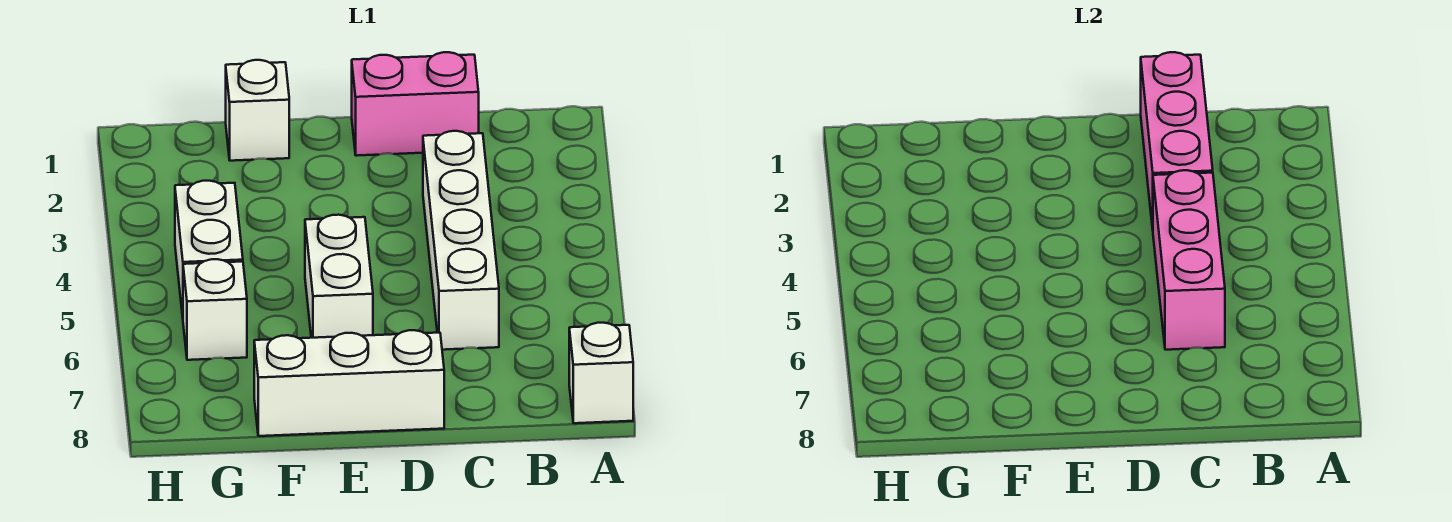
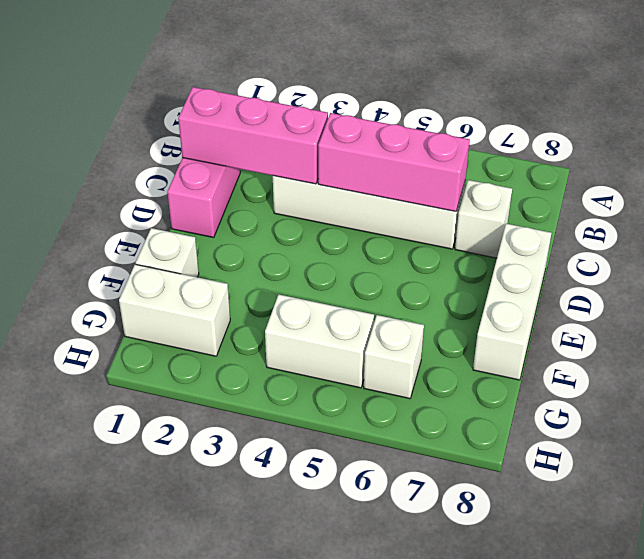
white 1x1 brick [569,323,633,423] -> white 1x1 brick moved to [455,180,512,258]
white 1x2 brick [305,215,373,338] -> white 1x2 brick moved to [119,264,230,356]

